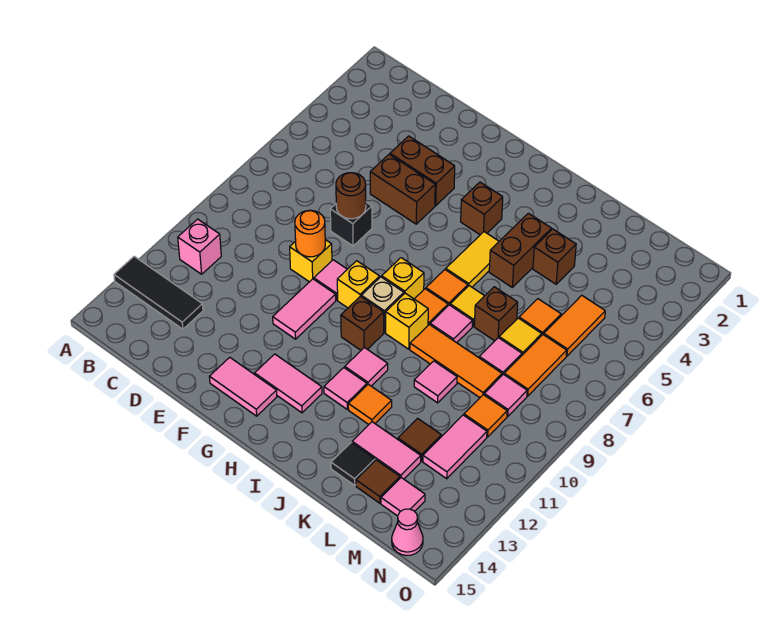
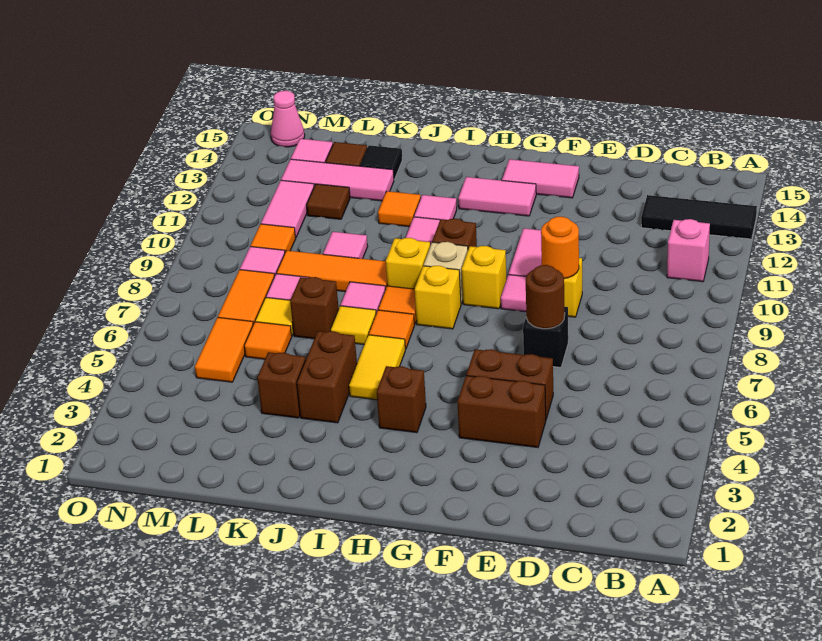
pink 1x2 tile [352,422,421,479] -> pink 1x3 tile [281,159,394,201]

